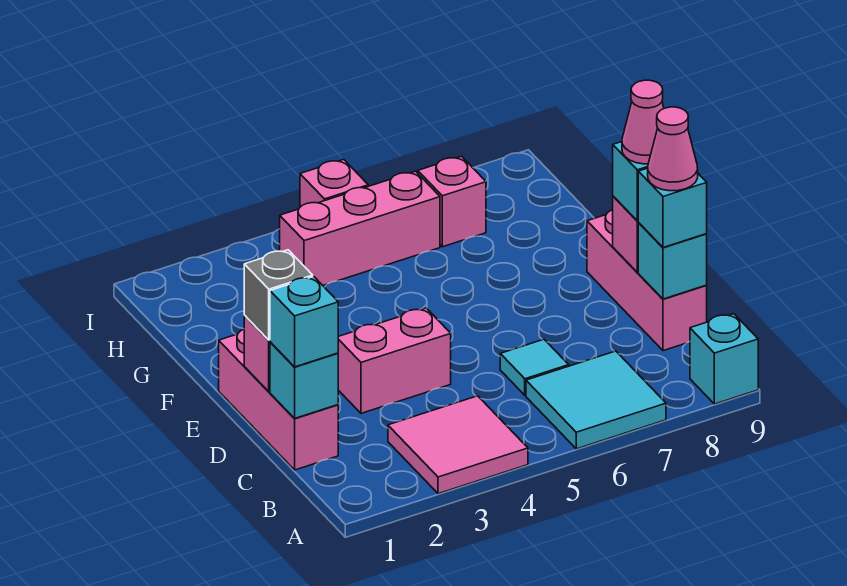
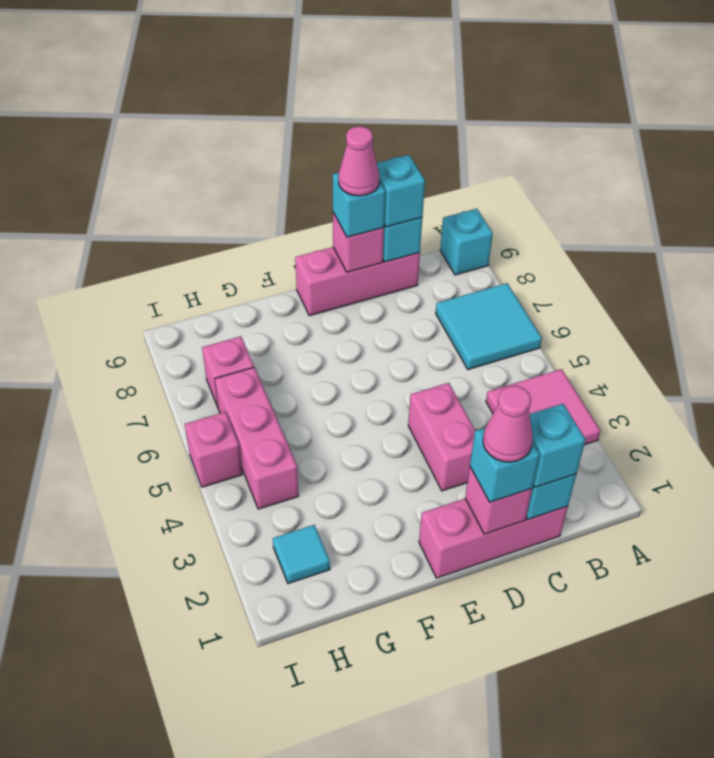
cyan 1x1 tile [500,339,569,395] -> cyan 1x1 tile moved to [273,525,330,584]
pink 1x1 cone [648,107,698,191] -> pink 1x1 cone moved to [483,386,533,462]
grey 1x1 brick [244,250,313,340] -> cyan 1x1 brick [470,428,540,502]

